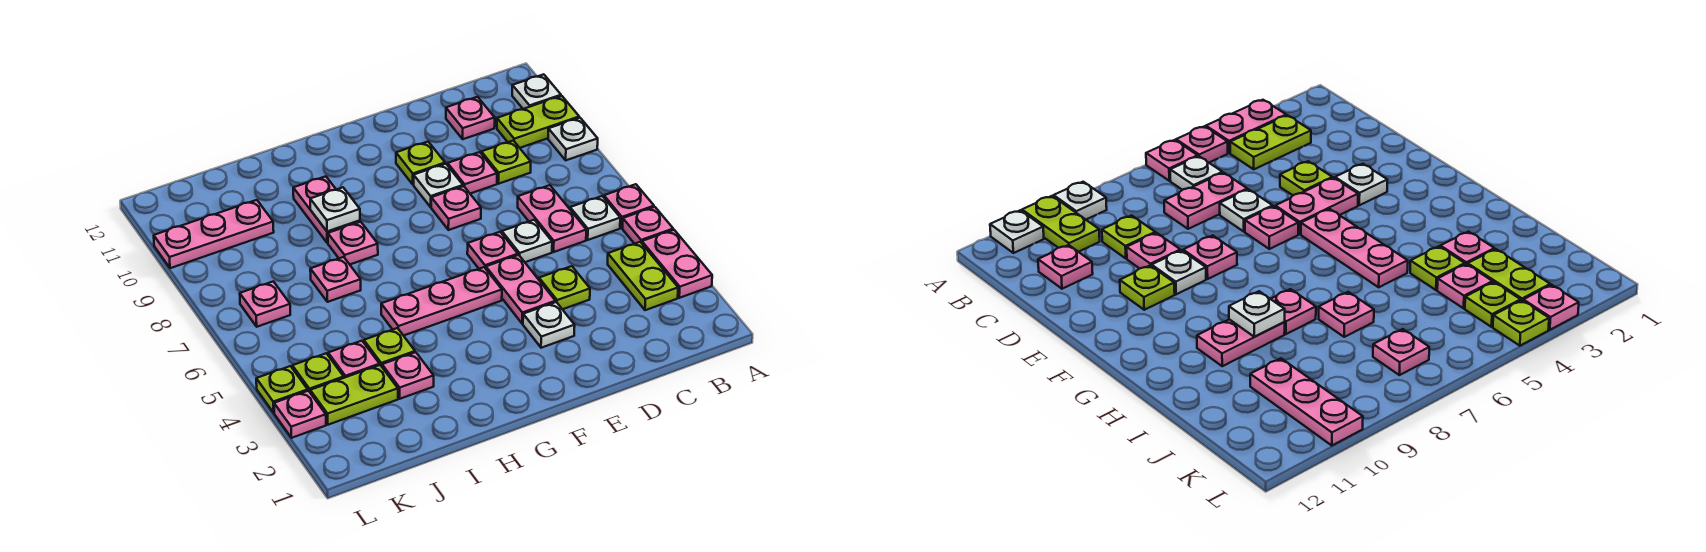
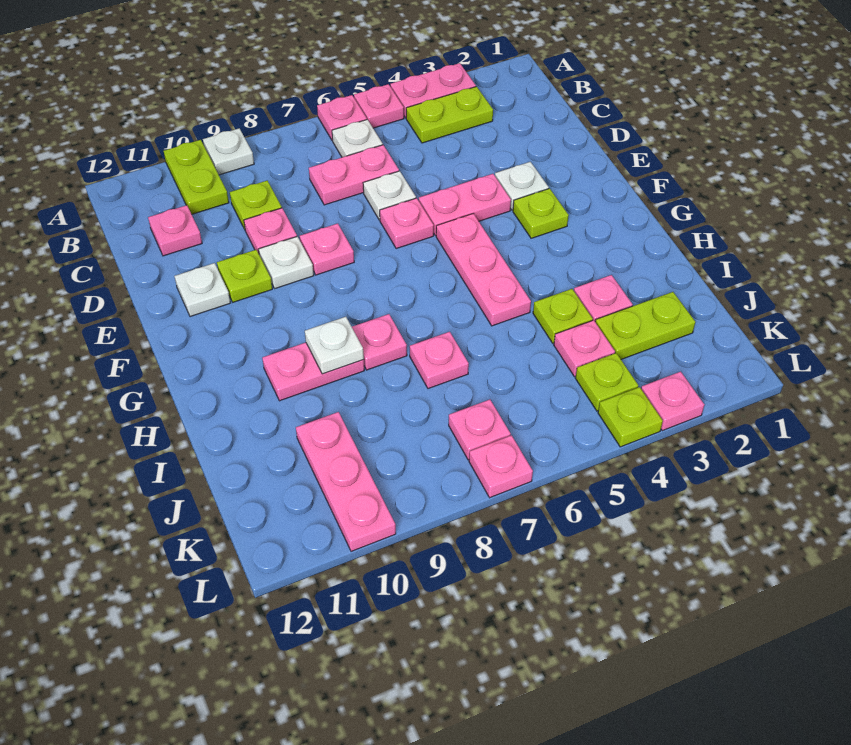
white 1x1 plate [512,74,561,109] -> white 1x1 plate moved to [174,263,230,317]
lime 1x1 plate [539,266,590,309] -> lime 1x1 plate moved to [513,189,569,238]
lime 1x2 plate [310,365,398,425] -> lime 1x2 plate turned to [595,292,695,359]
none -> pink 1x1 plate [469,435,533,498]

